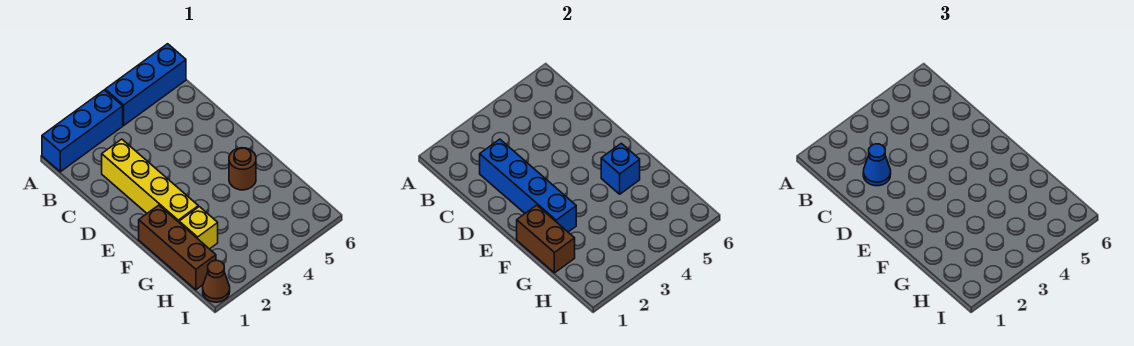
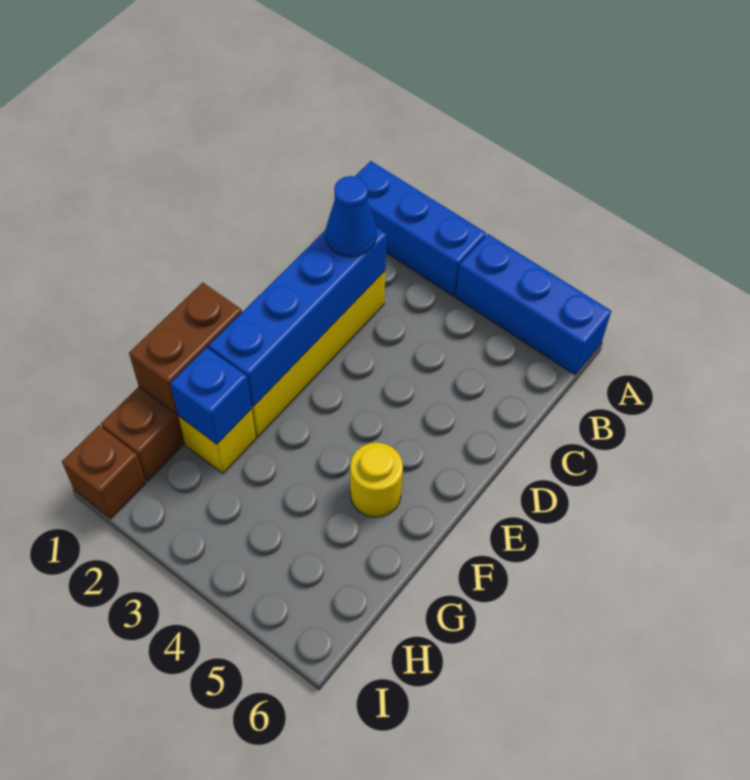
brown 1x1 round brick [229,148,256,190] -> yellow 1x1 round brick [350,442,403,517]
blue 1x1 brick [601,143,640,194] -> blue 1x1 brick moved to [170,347,252,444]
brown 1x1 cone [203,261,230,302] -> brown 1x1 brick [62,426,146,519]

